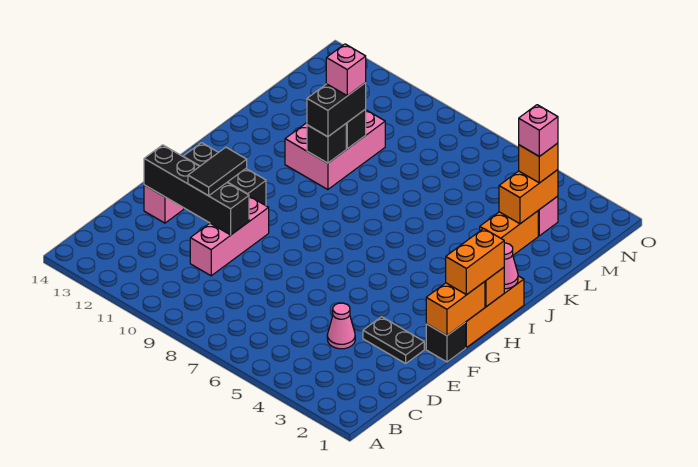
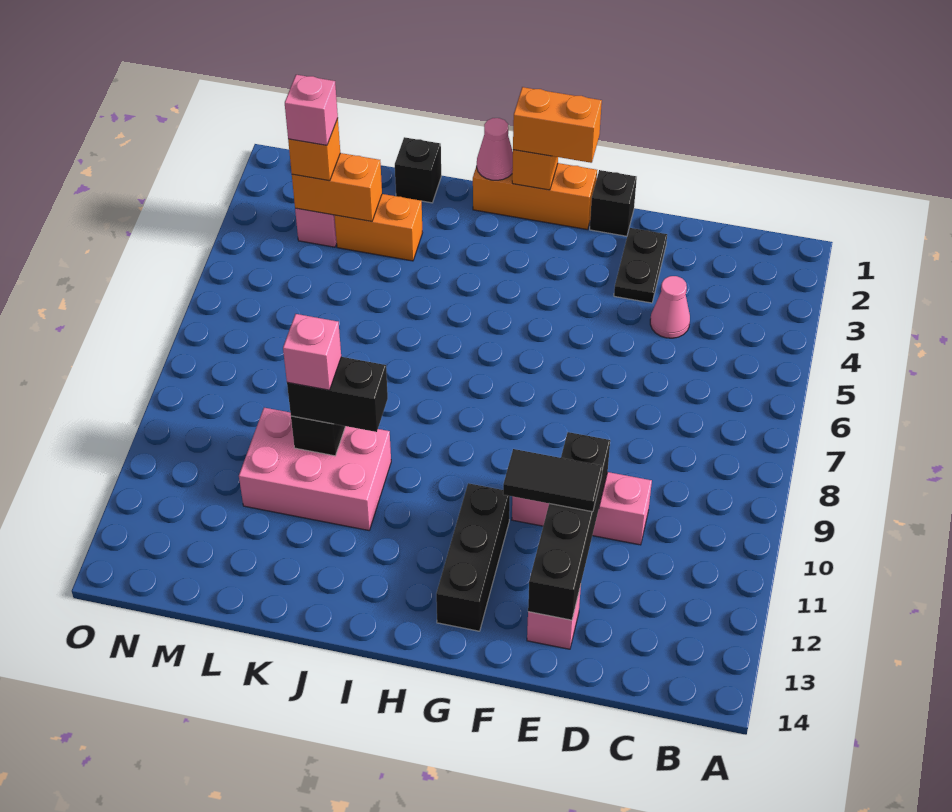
orange 1x2 brick [426,282,485,336] -> none
black 1x1 brick [307,124,346,163] -> black 1x1 brick moved to [395,137,441,203]

